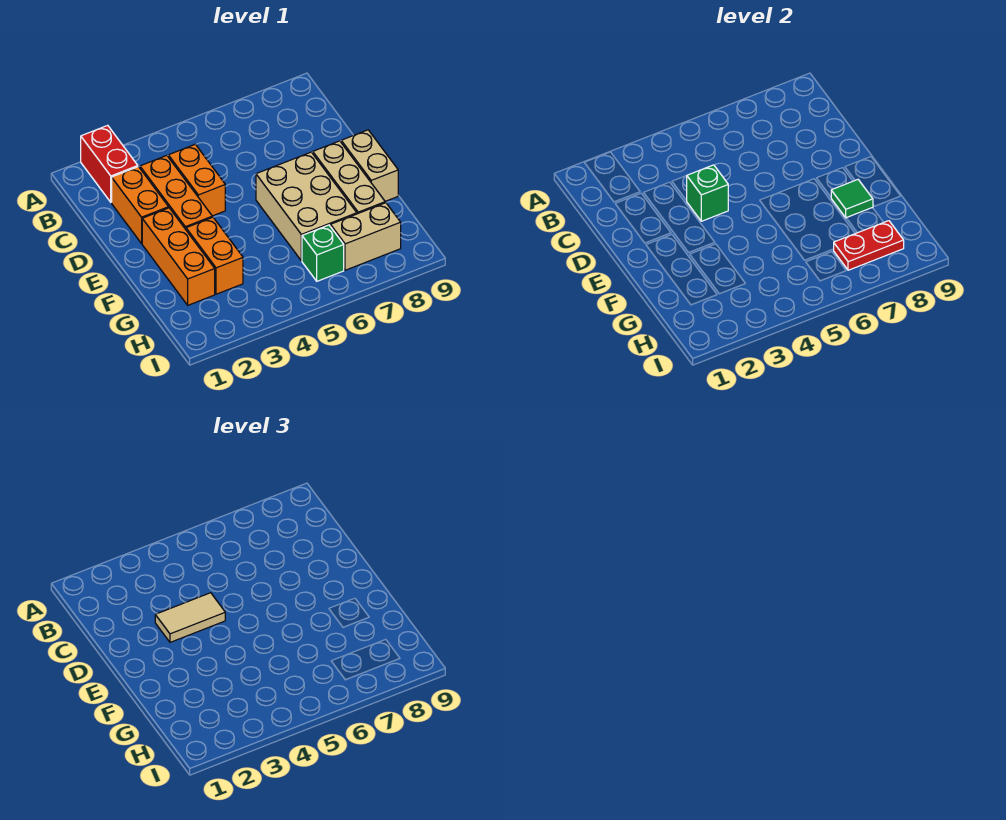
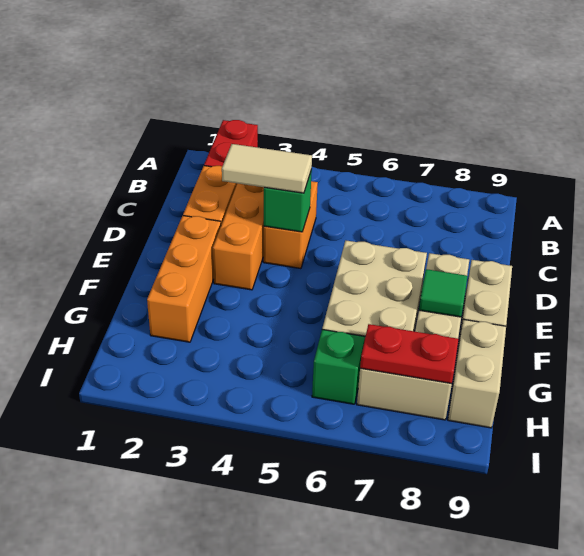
orange 1x2 brick [186,217,243,294] -> none
none -> tan 1x2 brick [448,319,506,428]

